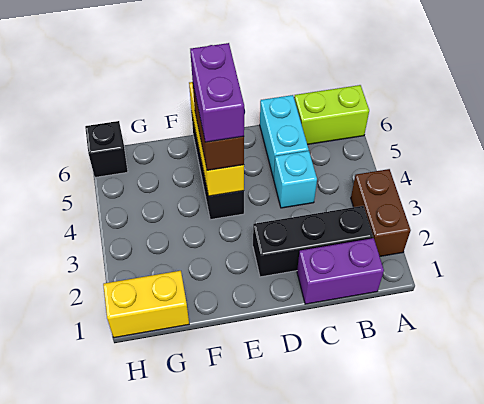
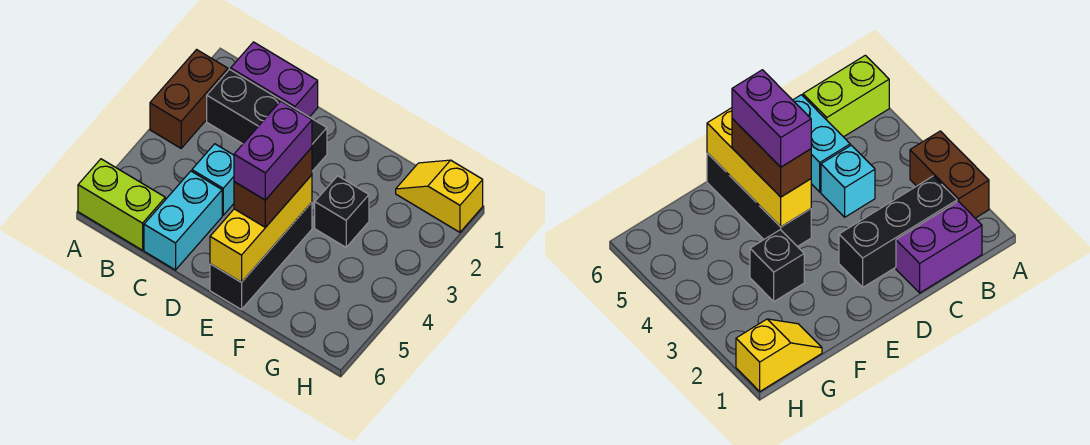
yellow 1x2 brick [103,271,189,338] -> yellow 1x2 slope [396,160,483,232]
black 1x1 brick [85,121,128,177] -> black 1x1 brick moved to [315,176,369,247]

